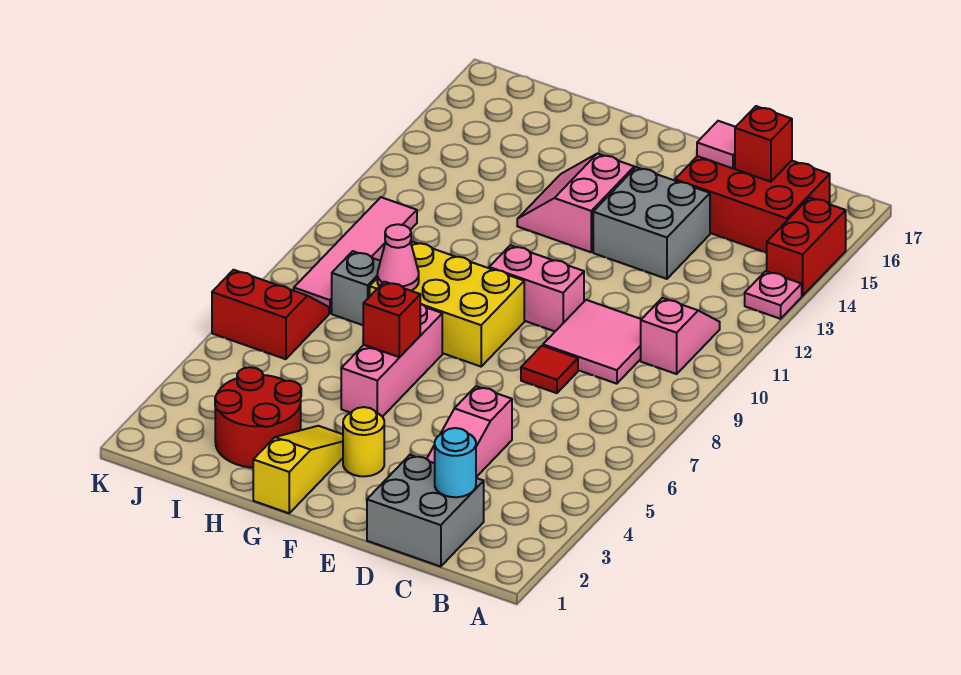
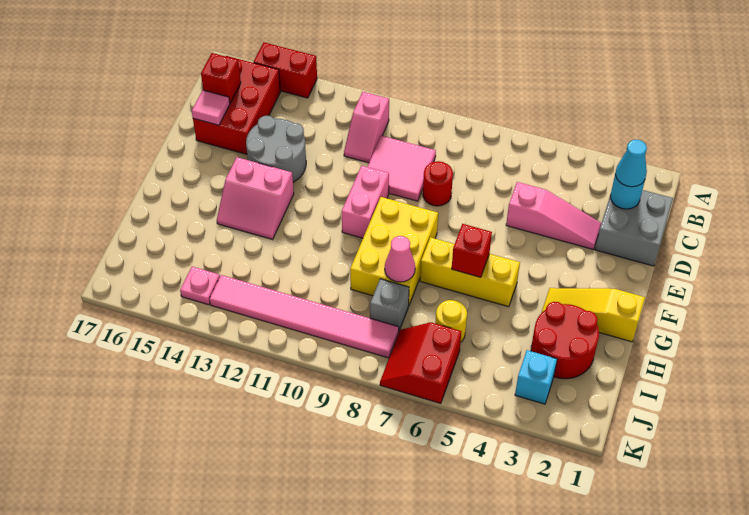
pink 1x1 plate [745,271,802,319] -> pink 1x1 plate moved to [180,267,220,305]
pink 1x2 slope [641,298,720,374] -> pink 1x2 slope turned to [344,92,389,163]
none -> cyan 1x1 cone [615,140,647,187]
red 1x1 tile [521,346,578,393] -> red 1x1 round brick [423,161,453,206]
grey 2x2 brick [593,167,710,279] -> grey 2x2 round brick [246,116,306,182]
yellow 1x1 round brick [343,407,384,476] -> yellow 1x1 round brick moved to [435,300,467,342]
pink 1x3 brick [341,303,442,417] -> yellow 1x3 brick [420,237,520,307]
none -> cyan 1x1 brick [515,350,557,404]
pink 1x4 tile [294,197,417,314] -> pink 1x6 tile [210,275,399,358]

